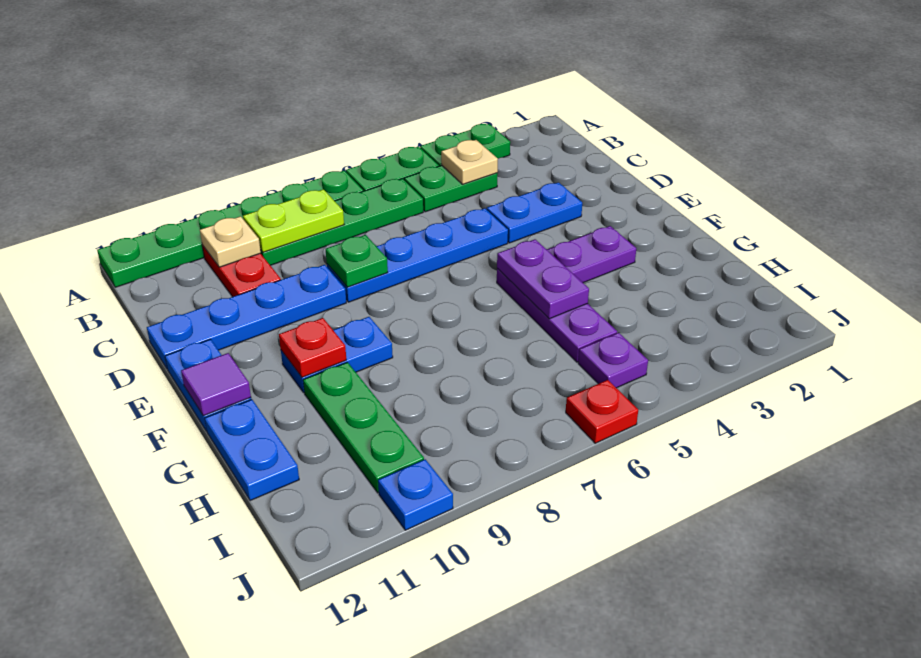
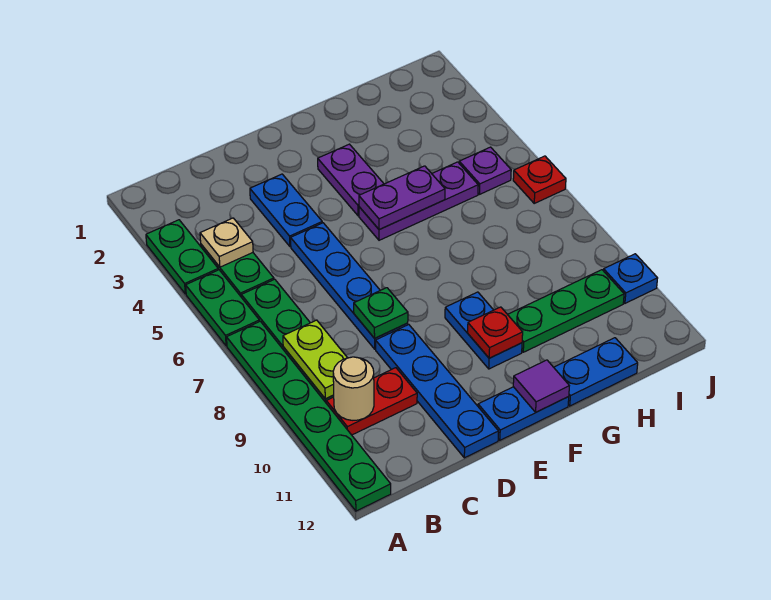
tan 1x1 plate [200,216,261,267] -> tan 1x1 round brick [333,357,374,420]

